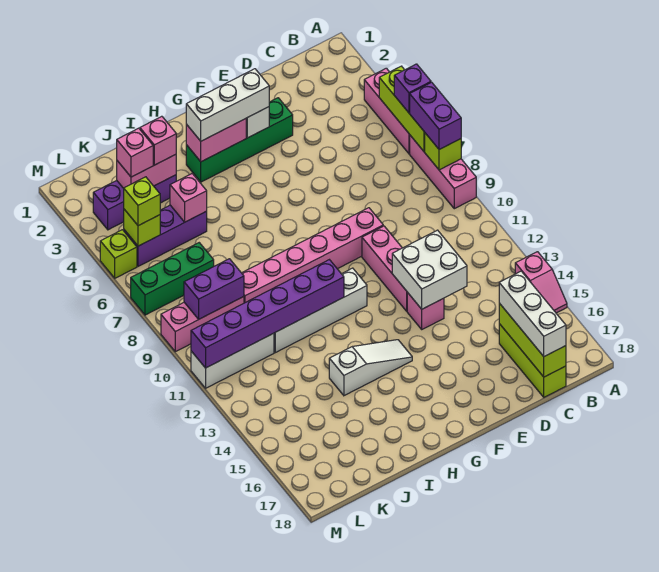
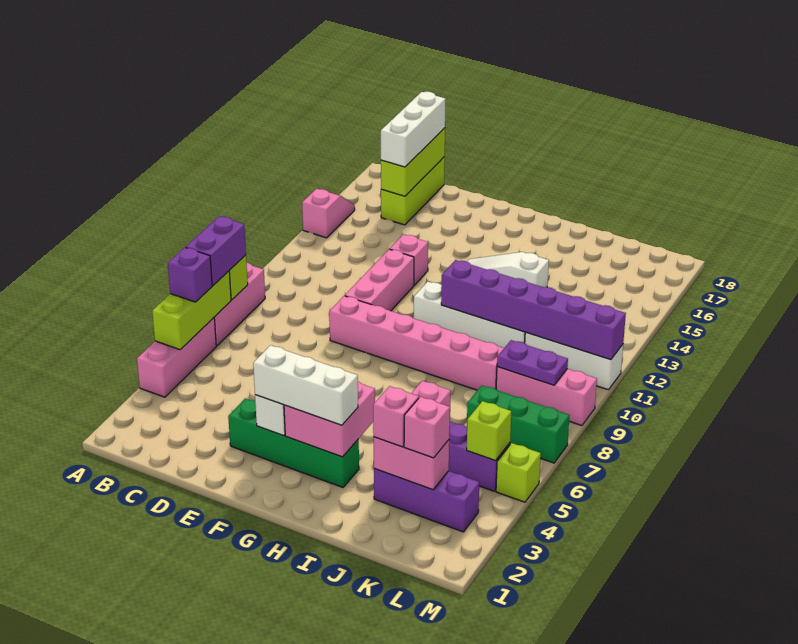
white 2x2 brick [392,230,467,309] -> none
pink 1x2 brick [186,119,246,162] -> pink 2x2 brick [284,382,375,457]
purple 1x2 brick [184,259,244,319] -> purple 1x2 plate [497,340,568,385]
lime 1x1 brick [124,177,160,226] -> none

